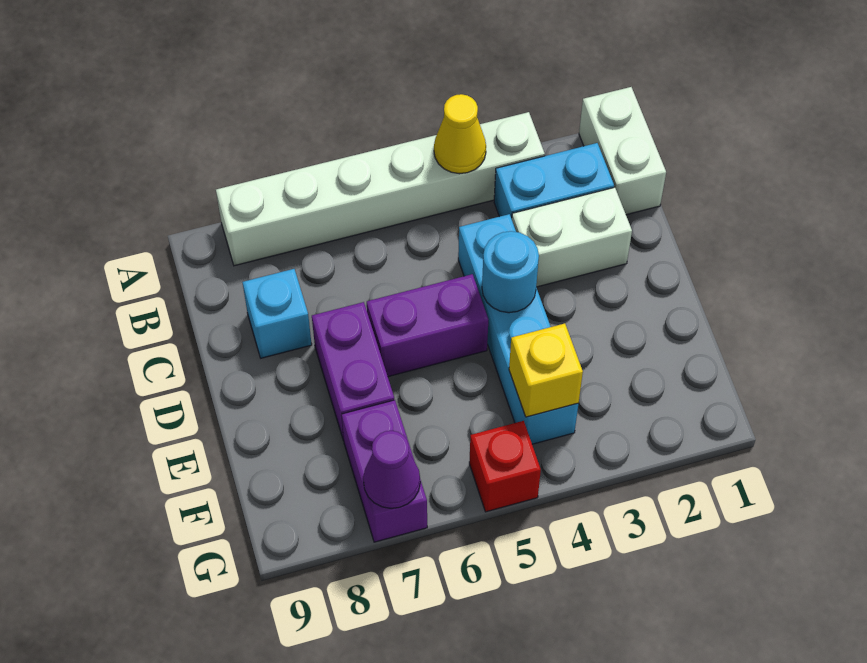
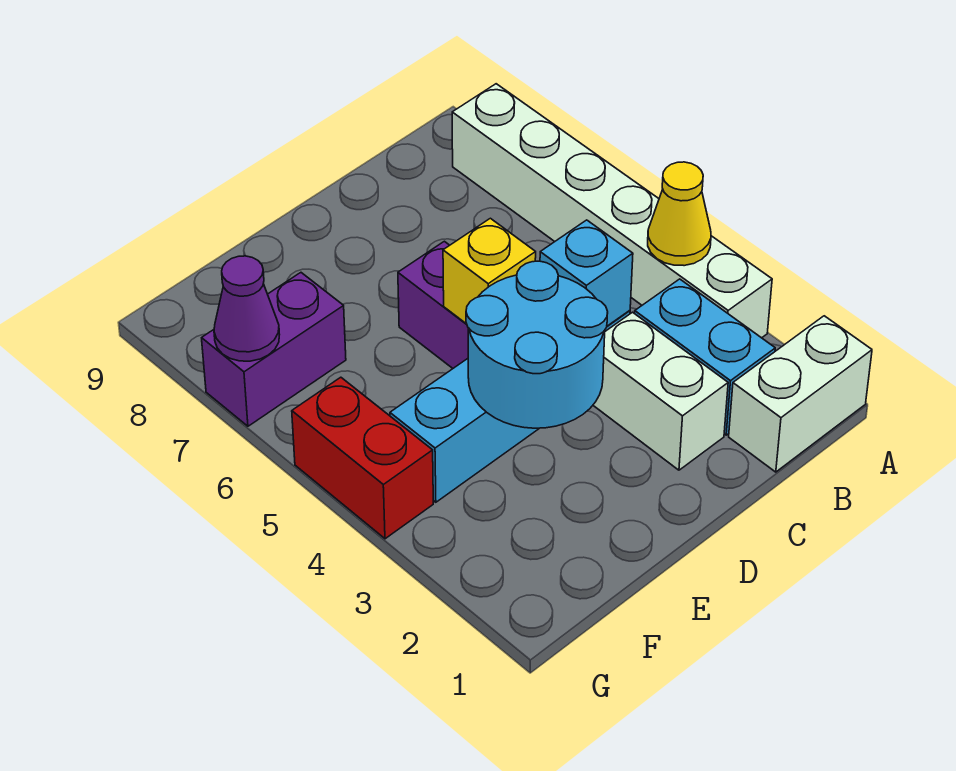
cyan 1x1 brick [242,269,312,358] -> cyan 1x1 brick moved to [540,220,633,326]
cyan 1x1 round brick [482,231,539,313] -> cyan 2x2 round brick [466,261,608,428]
purple 1x2 brick [312,302,394,441] -> none
yellow 1x1 brick [509,323,583,417] -> yellow 1x1 brick moved to [443,218,536,324]
red 1x1 brick [469,421,541,512] -> red 1x2 brick [292,377,433,539]

